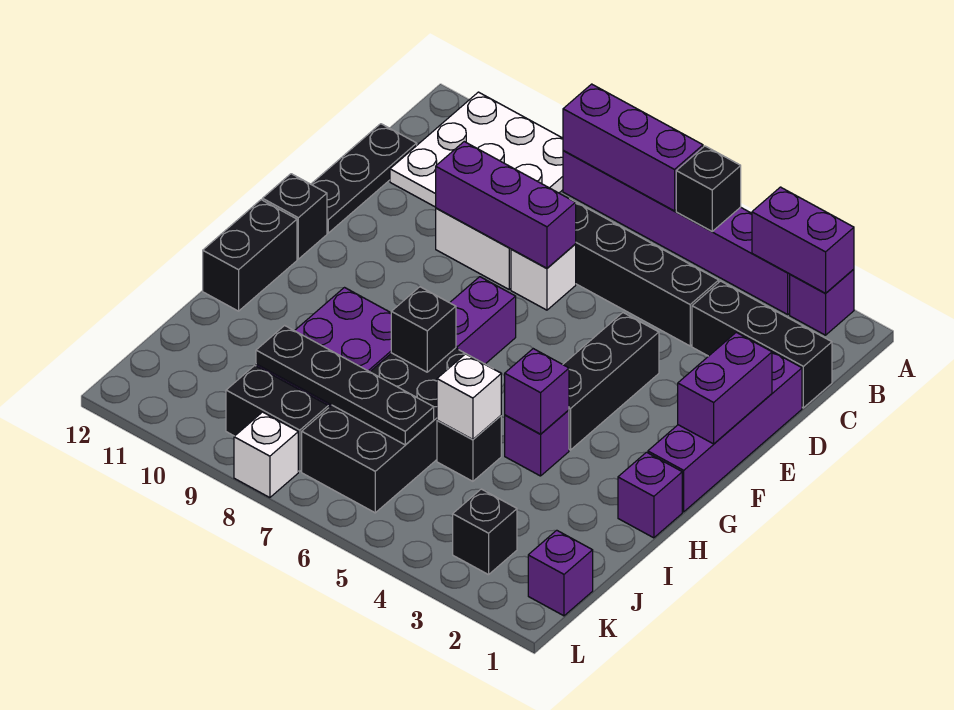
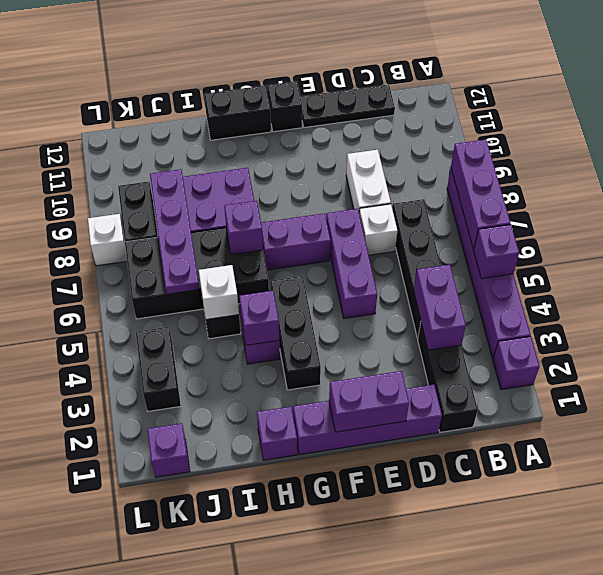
purple 1x2 brick [752,187,854,293] -> purple 1x2 brick moved to [414,265,466,350]
black 1x1 brick [676,146,741,231] -> purple 1x1 brick [474,224,519,279]
white 3x3 plate [390,92,563,207] -> none
purple 1x3 brick [436,142,576,268] -> purple 1x3 brick moved to [326,209,377,318]
black 1x3 brick [563,313,659,450] -> black 1x3 brick turned to [270,276,321,390]
black 1x1 brick [391,287,456,372] -> purple 1x1 brick [224,201,263,255]
black 1x4 plate [256,326,434,445] -> purple 1x4 plate [150,169,199,294]
black 1x1 brick [453,489,517,575] -> black 1x2 brick [136,327,181,411]

